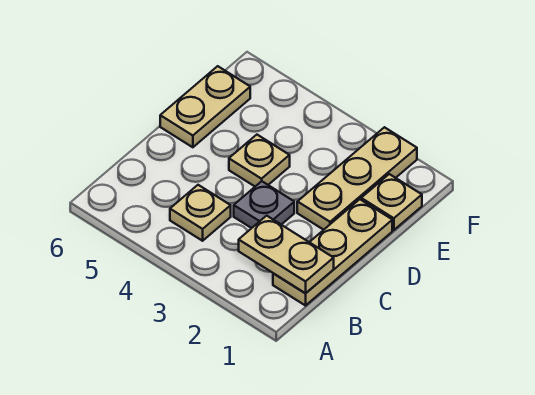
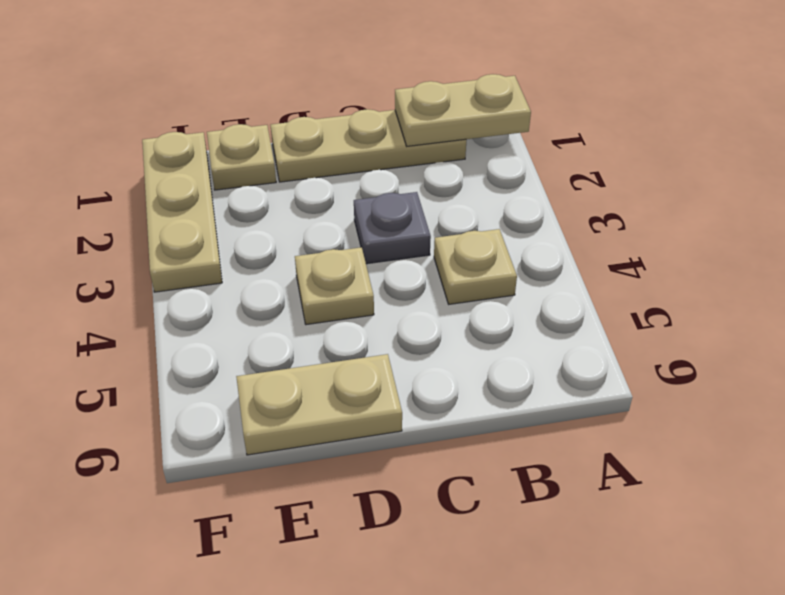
tan 1x2 plate [239,216,334,293] -> tan 1x2 plate turned to [395,74,531,146]
tan 1x3 plate [297,127,417,230] -> tan 1x3 plate turned to [142,132,222,292]

